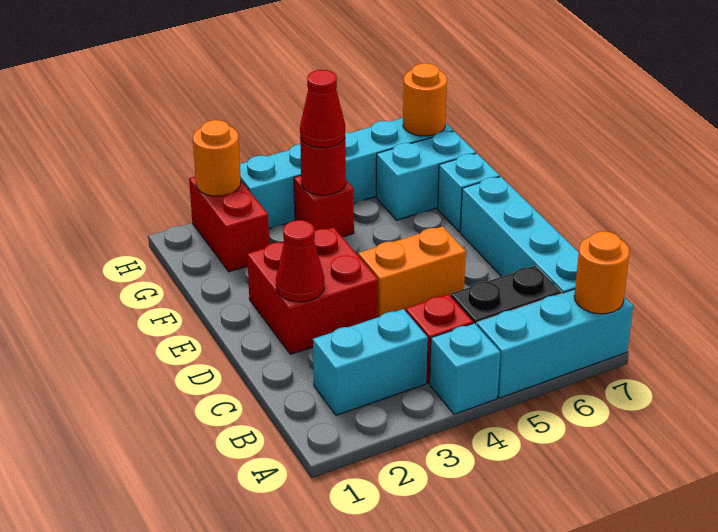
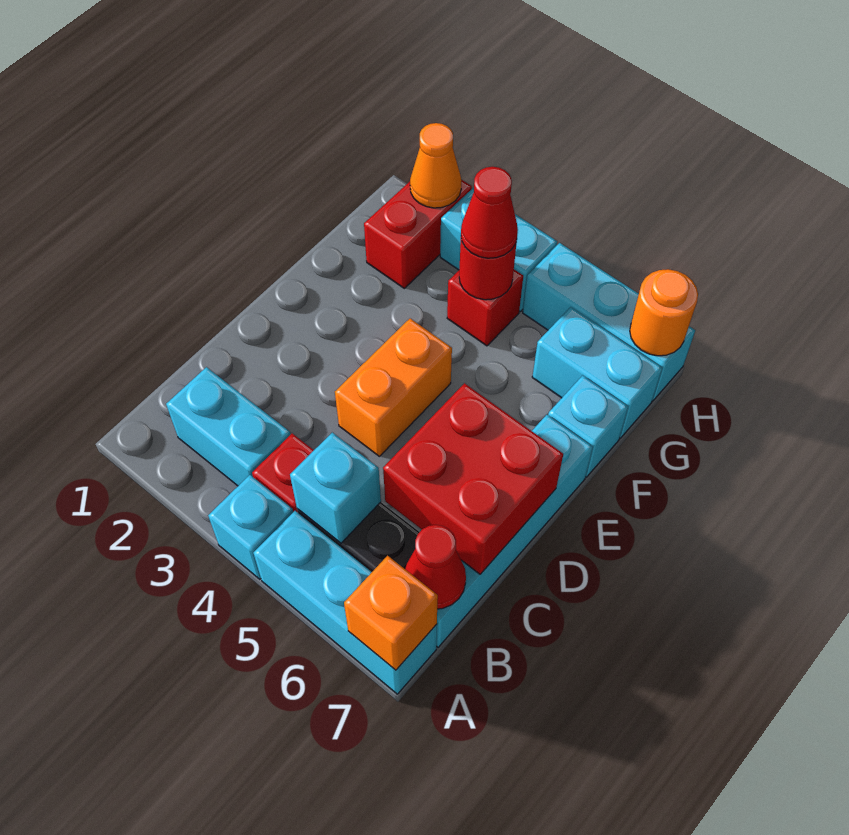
orange 1x1 round brick [575,231,629,314] -> orange 1x1 brick [344,556,438,670]
none -> cyan 1x1 brick [290,433,381,543]
red 2x2 brick [247,227,378,354] -> red 2x2 brick moved to [383,383,563,574]
red 1x1 cone [276,220,324,302] -> red 1x1 cone moved to [405,525,466,609]
orange 1x2 brick [358,227,466,317] -> orange 1x2 brick turned to [335,319,452,456]
orange 1x1 round brick [193,120,241,196] -> orange 1x1 cone [410,123,461,208]

